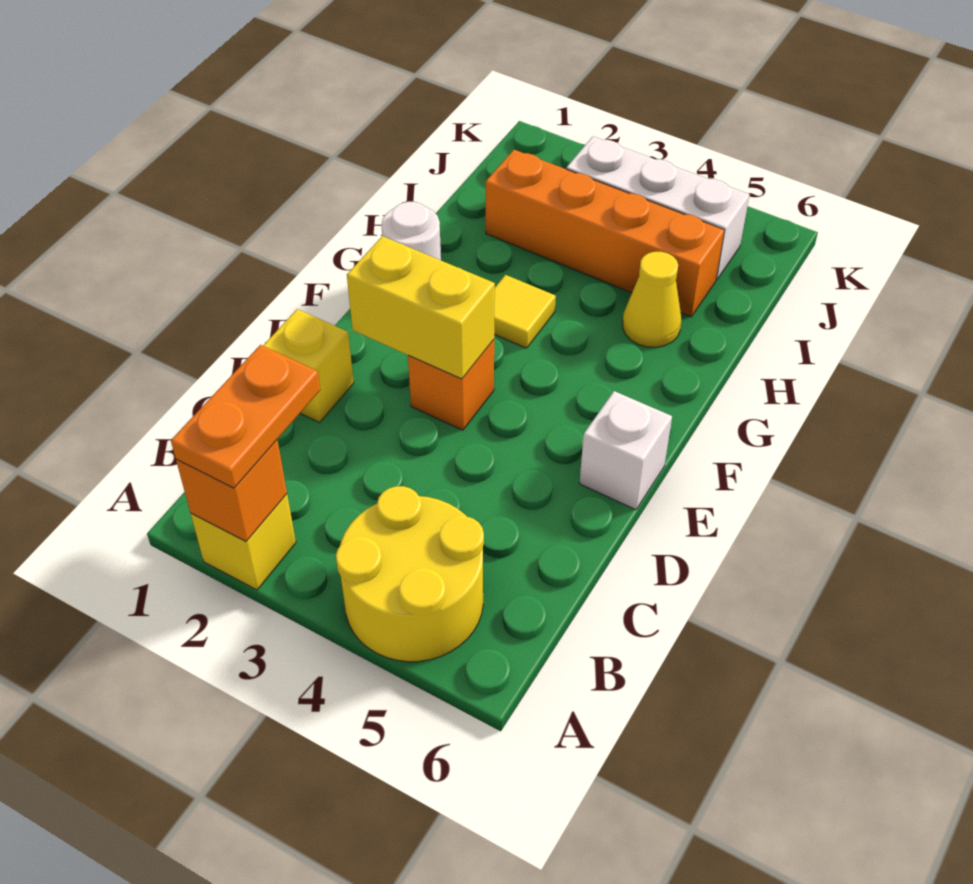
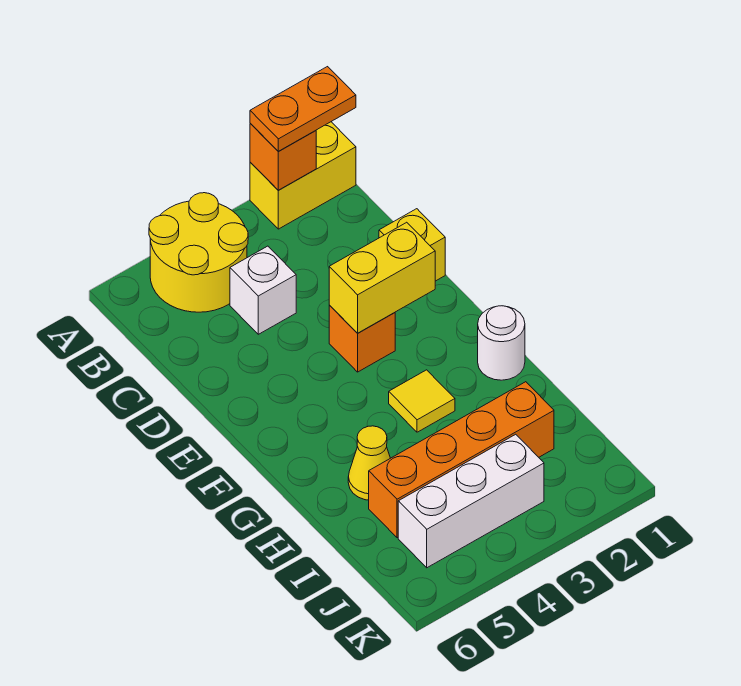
yellow 1x1 brick [191,494,296,590] -> yellow 1x2 brick [250,122,356,229]
orange 1x2 plate [171,345,320,488] -> orange 1x2 plate turned to [250,67,356,151]
white 1x1 brick [579,391,672,510] -> white 1x1 brick moved to [230,246,296,334]

